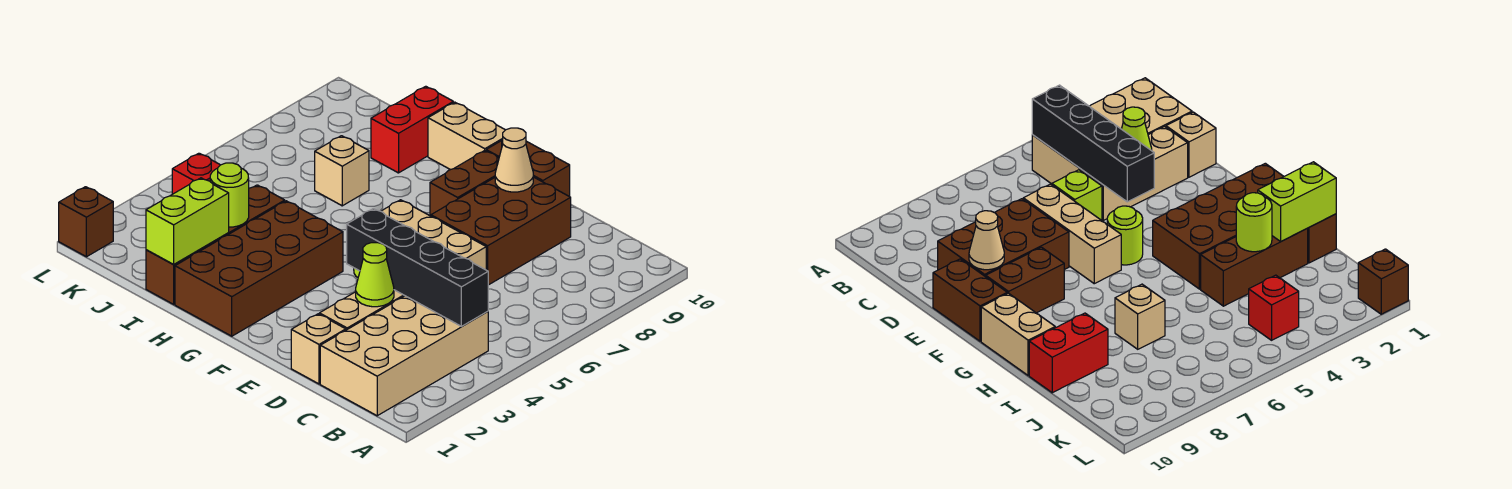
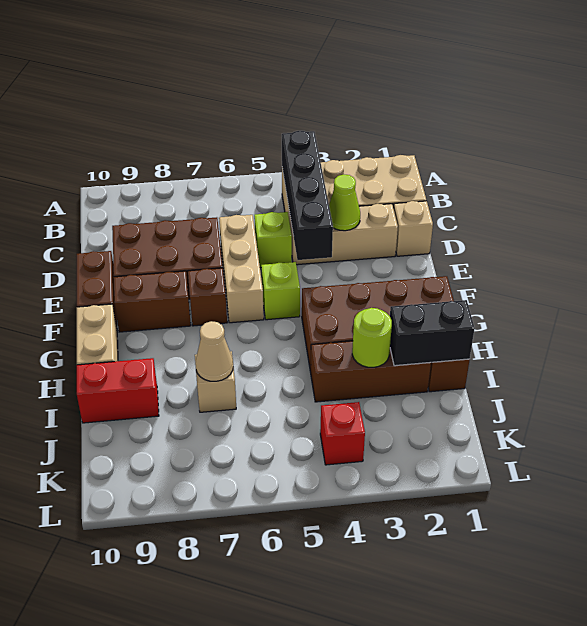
tan 1x1 cone [495,128,533,192] -> tan 1x1 cone moved to [195,321,233,381]
lime 1x1 round brick [1107,206,1143,265] -> lime 1x1 brick [261,262,300,320]
lime 1x2 brick [146,178,229,265] -> black 1x2 brick [390,300,475,366]
brown 1x1 brick [59,187,113,257] -> brown 1x1 brick moved to [188,268,227,326]

